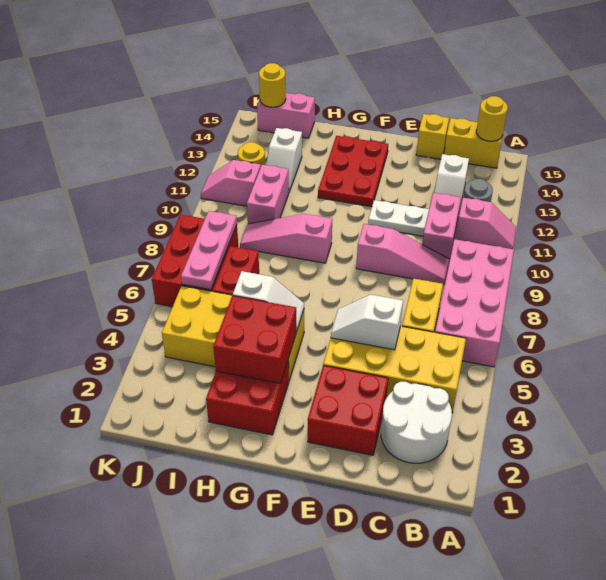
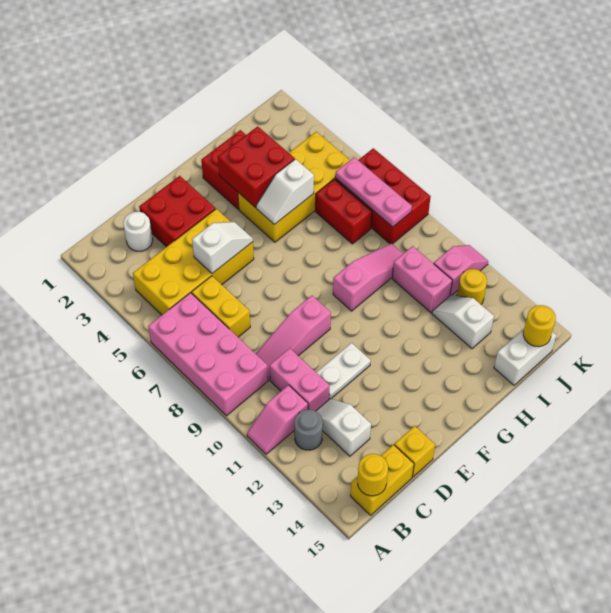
white 2x2 round brick [381,382,452,463] -> white 1x1 round brick [123,212,153,251]
red 2x3 plate [318,136,388,207] -> none
pink 1x2 brick [257,93,315,138] -> white 1x2 brick [494,329,556,385]

